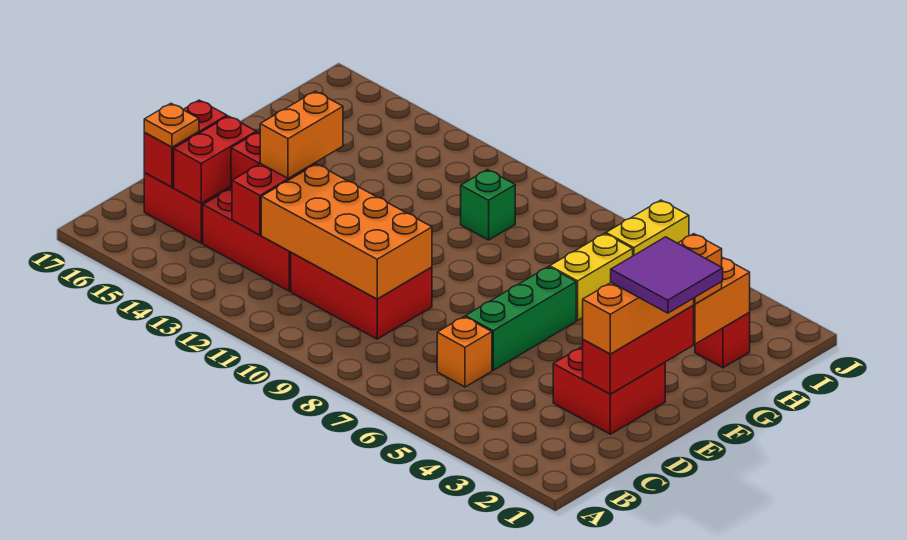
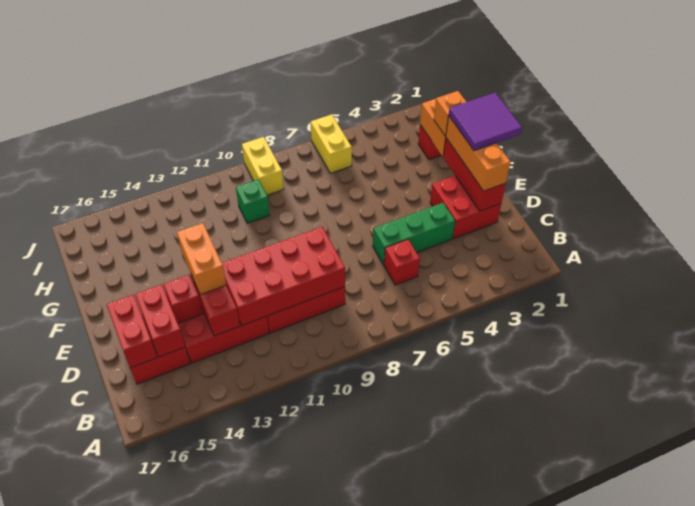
orange 1x1 brick [437,317,492,387] -> red 1x1 brick [384,239,420,285]
orange 2x4 brick [261,164,432,299] -> red 2x4 brick [222,227,345,326]
orange 1x1 plate [144,104,199,147] -> none
green 1x3 brick [465,267,576,370] -> green 1x3 brick turned to [373,203,455,265]
yellow 1x2 brick [550,233,633,320] -> yellow 1x2 brick moved to [242,137,284,195]

